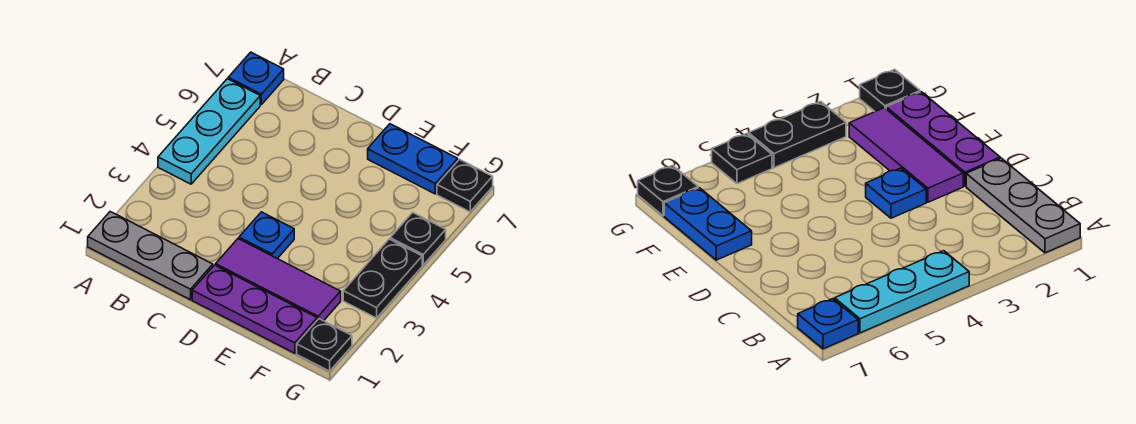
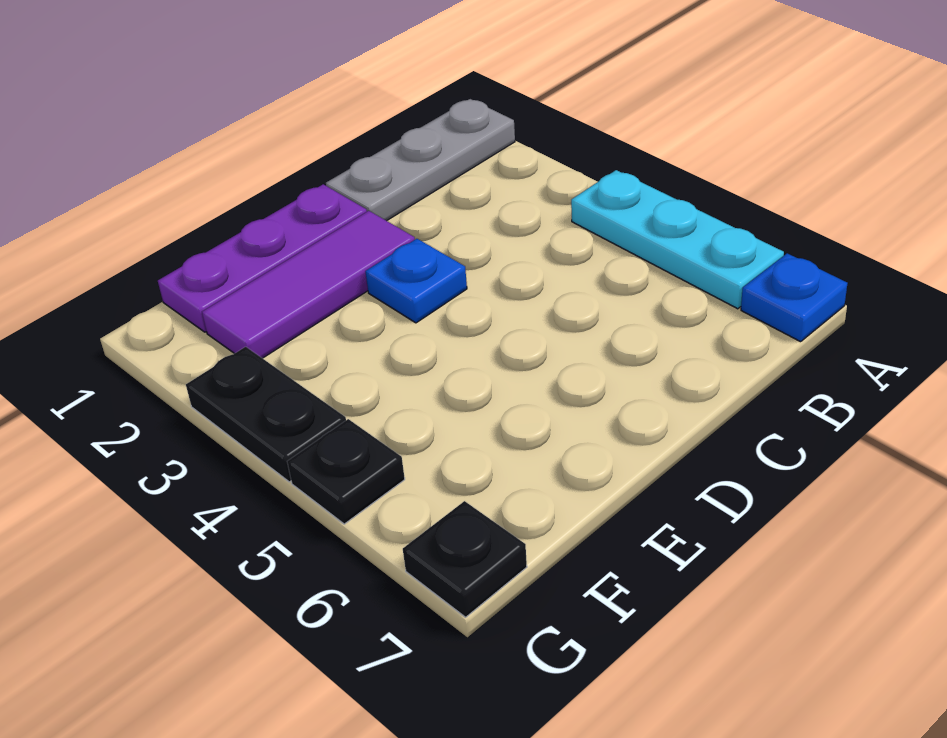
blue 1x2 plate [368,124,458,194] -> none
black 1x1 plate [297,319,352,371] -> none

